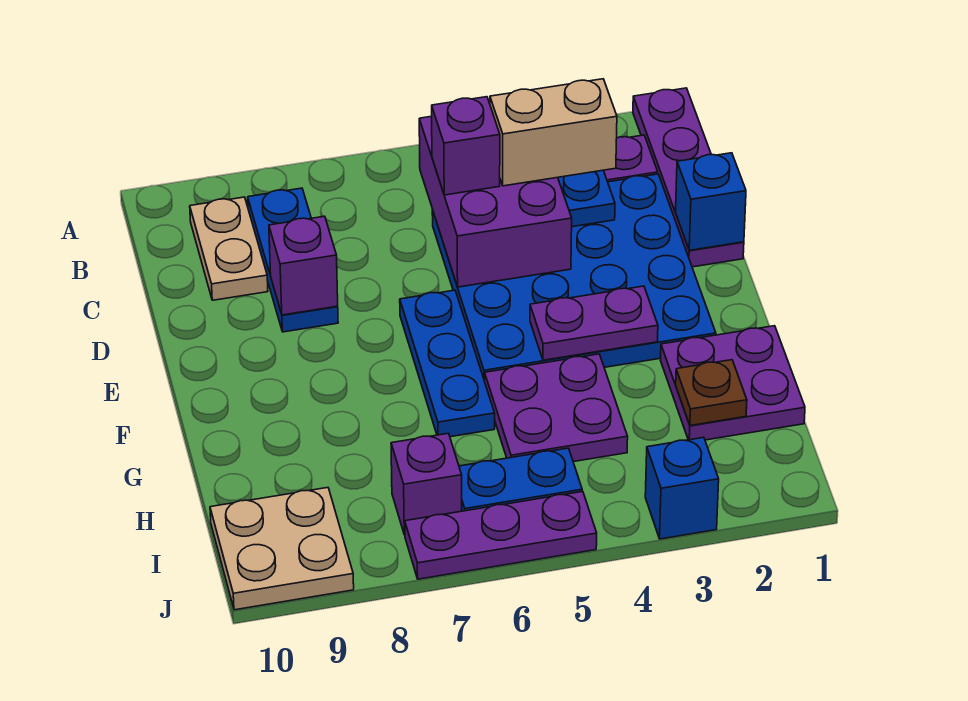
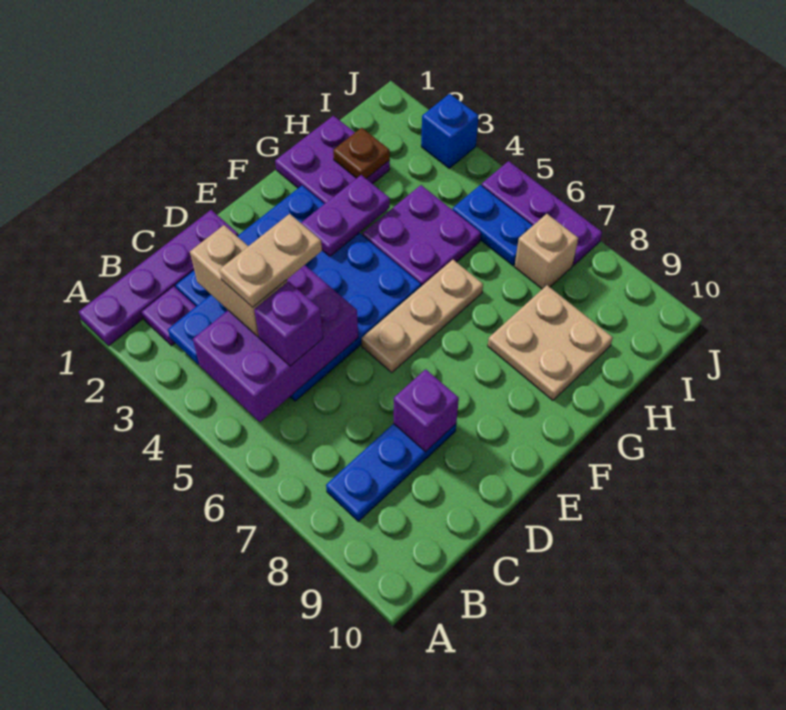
tan 1x2 plate [190,197,268,300] -> tan 1x2 plate moved to [220,214,322,307]
blue 1x1 brick [675,153,746,250] -> none
blue 1x3 plate [400,290,495,437] -> tan 1x3 plate [361,260,483,373]
purple 1x2 plate [530,286,658,360] -> purple 1x2 plate turned to [301,175,390,256]
purple 1x1 brick [391,433,462,535] -> tan 1x1 brick [514,214,578,289]
tan 2x2 plate [210,488,354,610] -> tan 2x2 plate moved to [488,285,613,400]

